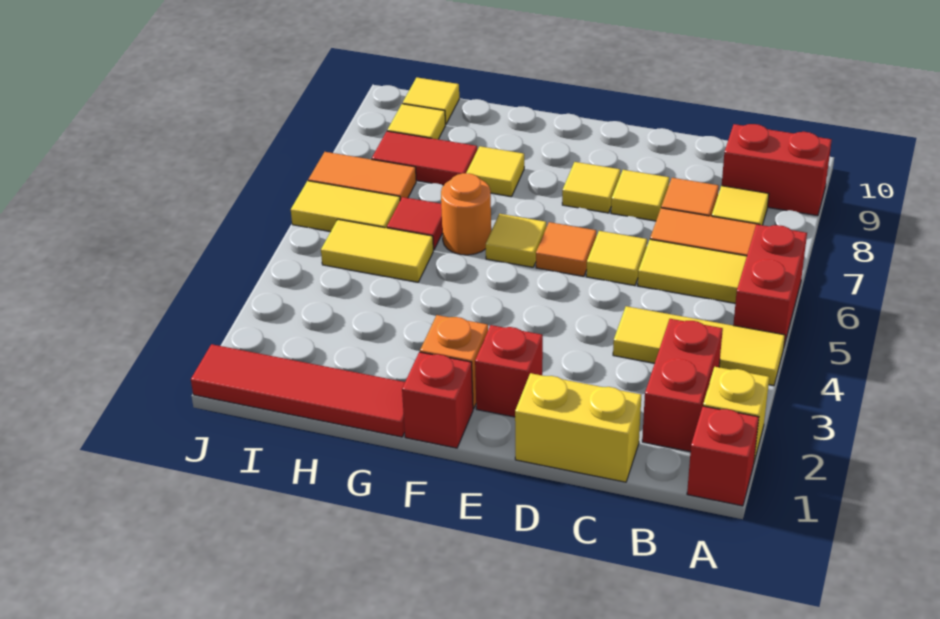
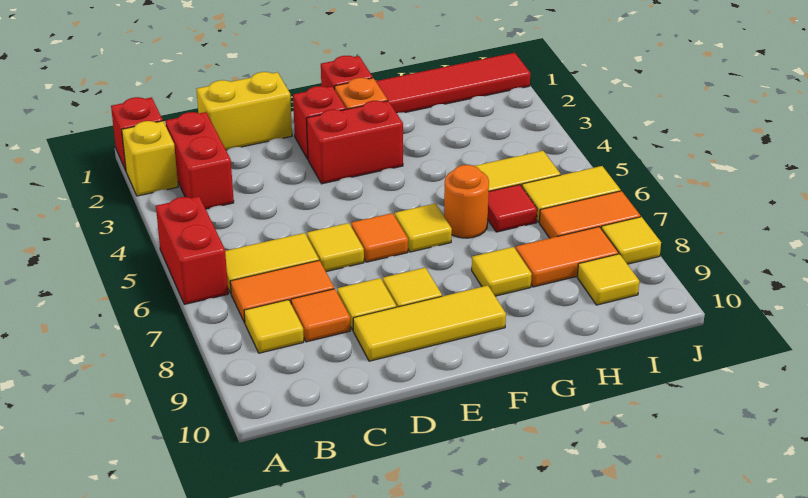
yellow 1x3 tile [613,306,785,386] -> yellow 1x3 tile moved to [353,285,506,361]
red 1x2 brick [722,124,832,216] -> red 1x2 brick moved to [307,101,403,184]
red 1x2 tile [372,131,477,185] -> orange 1x2 tile [516,227,619,287]
yellow 1x1 tile [403,78,459,124] -> yellow 1x1 tile moved to [601,217,661,264]

